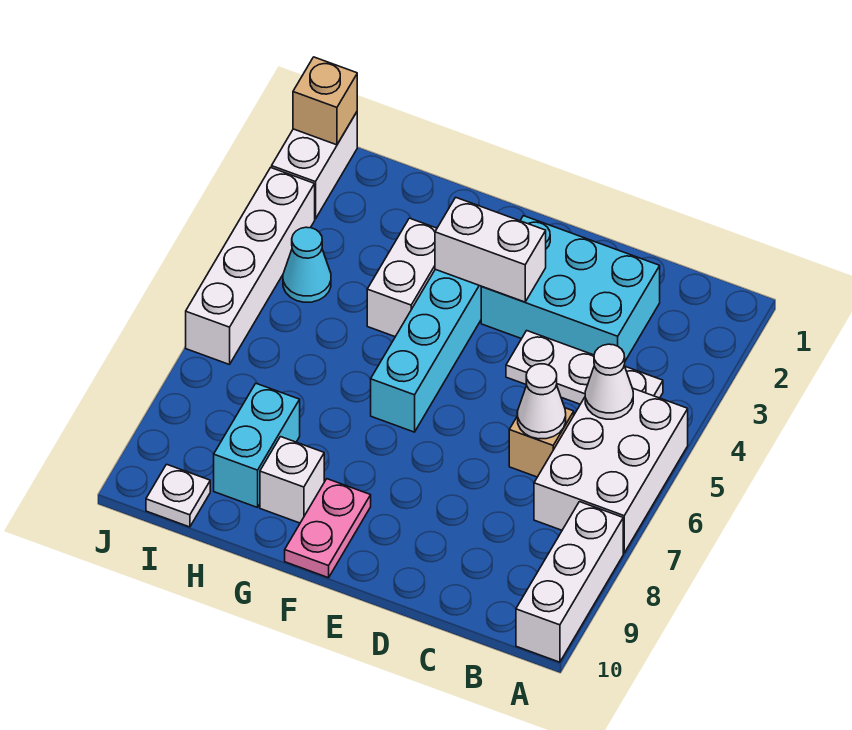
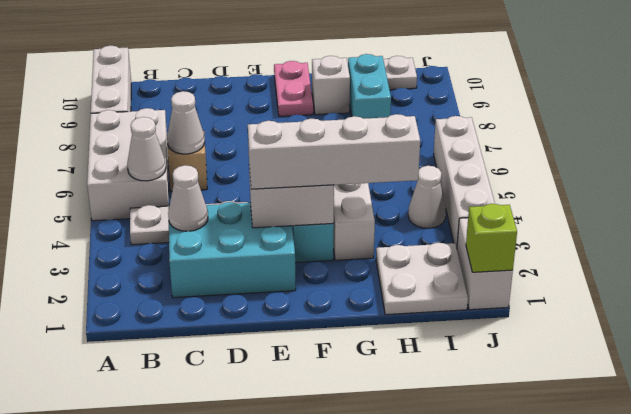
none -> white 1x1 cone [168,165,208,231]
none -> white 1x4 brick [248,114,420,189]
none -> white 2x2 plate [376,243,468,315]
cyan 1x1 cone [283,227,331,302] -> white 1x1 cone [408,166,446,228]
tan 1x1 brick [293,57,357,145] -> lime 1x1 brick [466,204,517,272]

